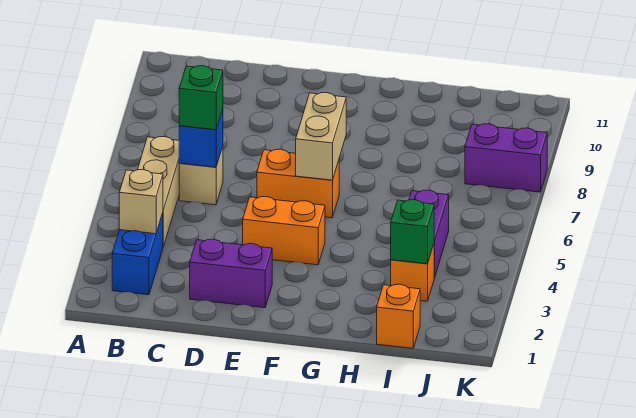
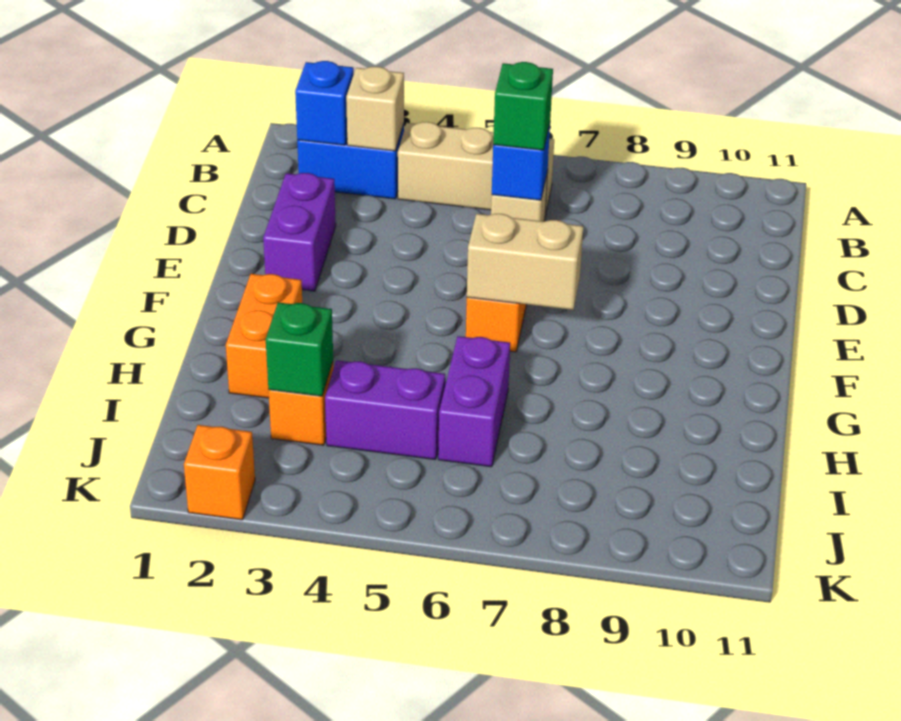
none -> blue 1x1 brick [295,61,354,145]
orange 1x2 brick [243,197,325,265] -> orange 1x2 brick moved to [226,274,302,398]
orange 1x1 brick [377,284,420,348] -> orange 1x1 brick moved to [184,425,255,520]
purple 1x2 brick [465,124,547,192] -> purple 1x2 brick moved to [438,336,510,467]

